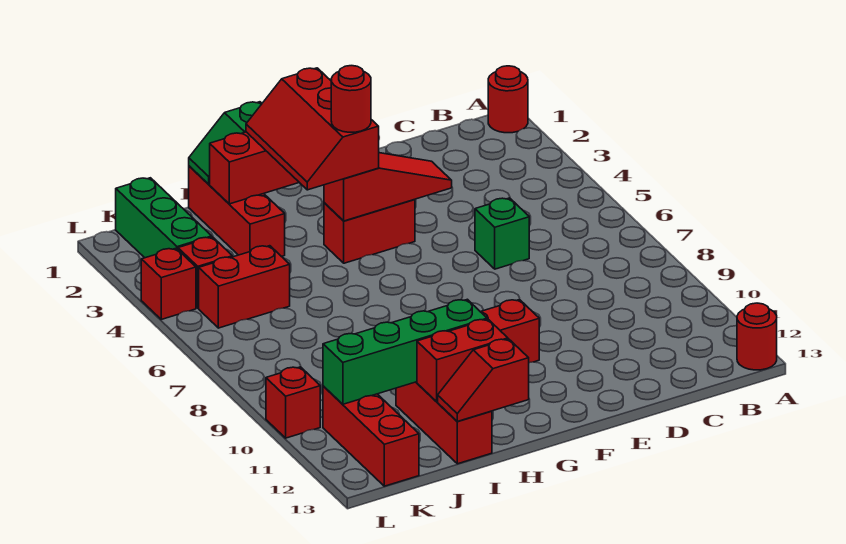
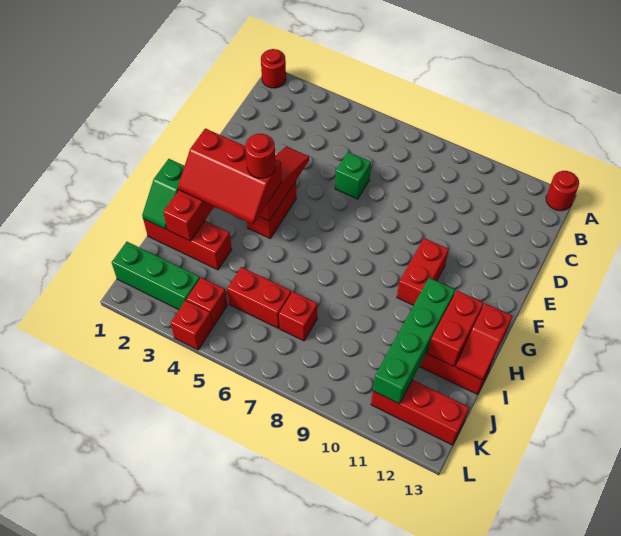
red 1x2 brick [199,246,290,328] -> red 1x2 brick turned to [227,267,291,328]
red 1x1 brick [266,367,320,438] -> red 1x1 brick moved to [279,292,317,341]

